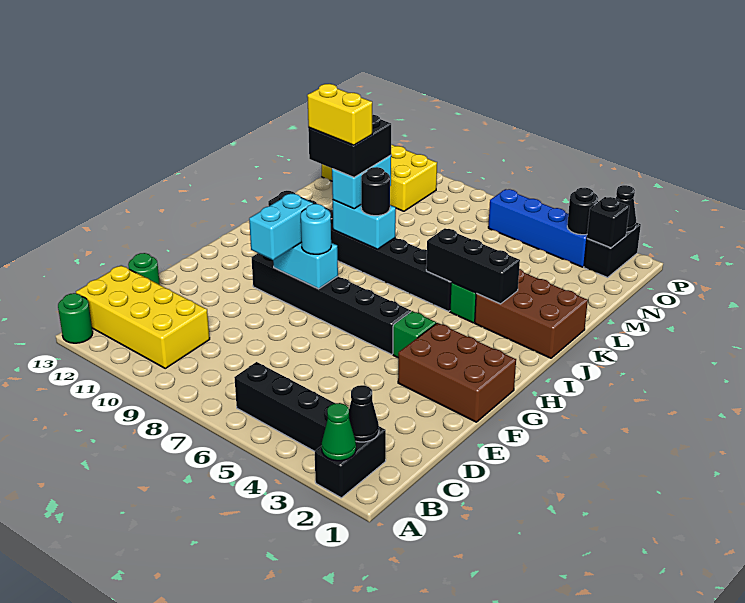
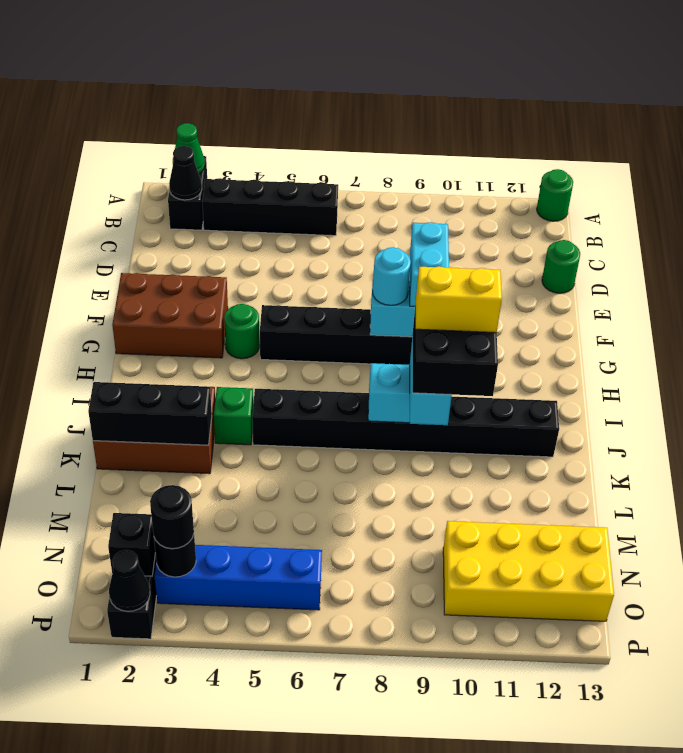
yellow 2x4 brick [76,265,210,368] -> none
green 1x1 brick [393,311,436,358] -> green 1x1 round brick [224,304,260,359]
black 1x3 brick [426,228,520,304] -> black 1x3 brick moved to [88,382,212,445]
black 1x1 round brick [361,167,390,216] -> black 1x1 round brick moved to [150,485,194,549]

